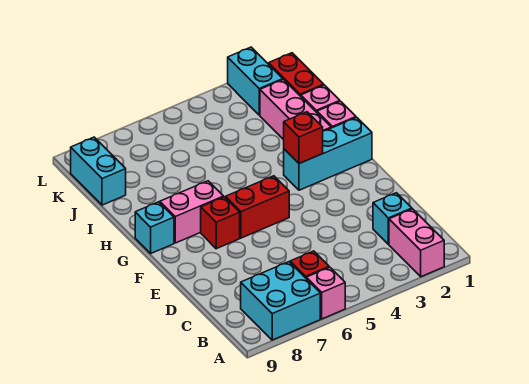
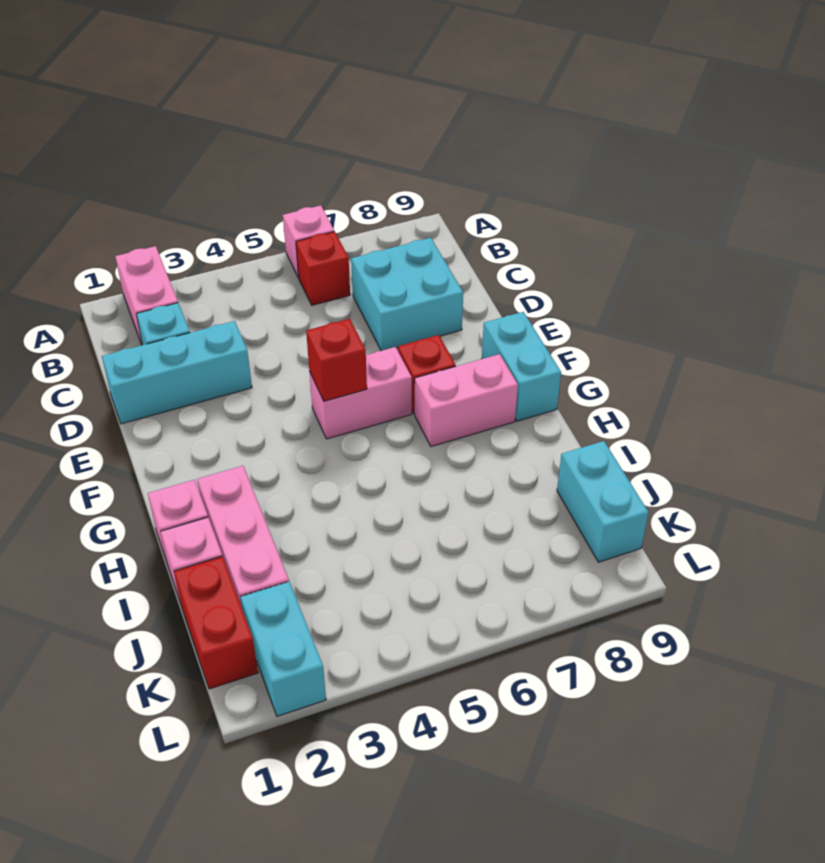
cyan 2x2 brick [241,262,320,340] -> cyan 2x2 brick moved to [351,238,463,351]
red 1x2 brick [226,176,289,238] -> pink 1x2 brick [309,347,412,439]
cyan 1x3 brick [284,117,372,190] -> cyan 1x3 brick moved to [102,321,252,424]
red 1x1 brick [284,112,323,164] -> red 1x1 brick moved to [306,319,367,401]
cyan 1x1 brick [135,202,174,253] -> cyan 1x2 brick [482,312,561,421]

